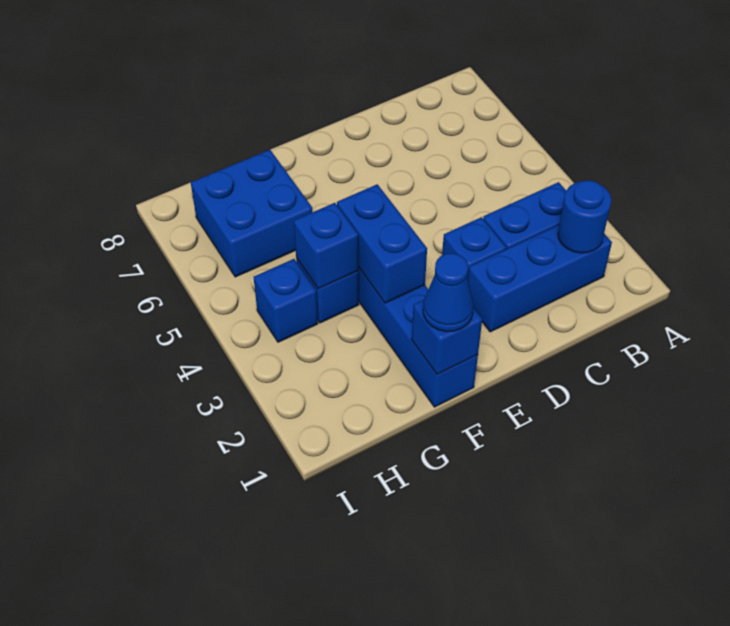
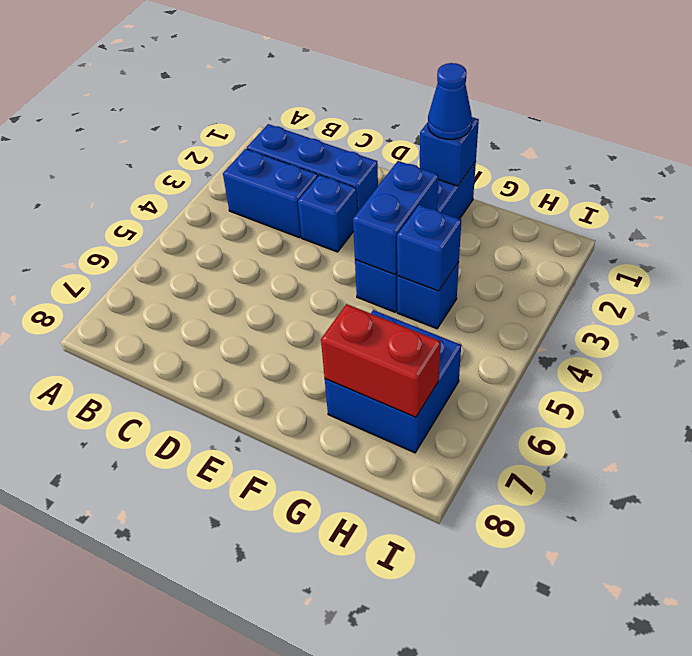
blue 1x1 round brick [558,180,612,253] -> none
none -> red 1x2 brick [321,304,440,417]
blue 1x1 brick [254,259,318,342] -> none

